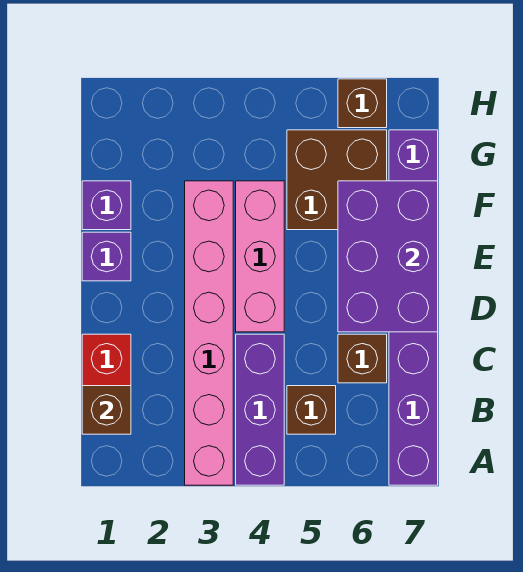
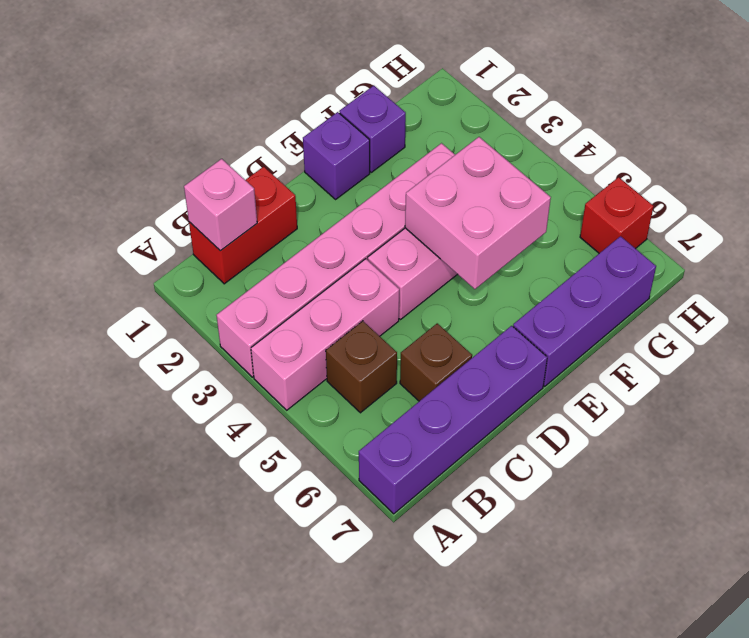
purple 1x3 brick [236,334,284,485] -> pink 1x3 brick [251,259,399,410]
brown 1x1 brick [82,386,131,434] -> pink 1x1 brick [184,159,257,251]
purple 2x3 brick [338,181,438,332] -> none
none -> pink 2x2 brick [405,137,551,289]
brown 2x2 brick [287,130,387,230] -> none
brown 1x1 brick [338,79,387,128] -> red 1x1 brick [580,177,654,253]

